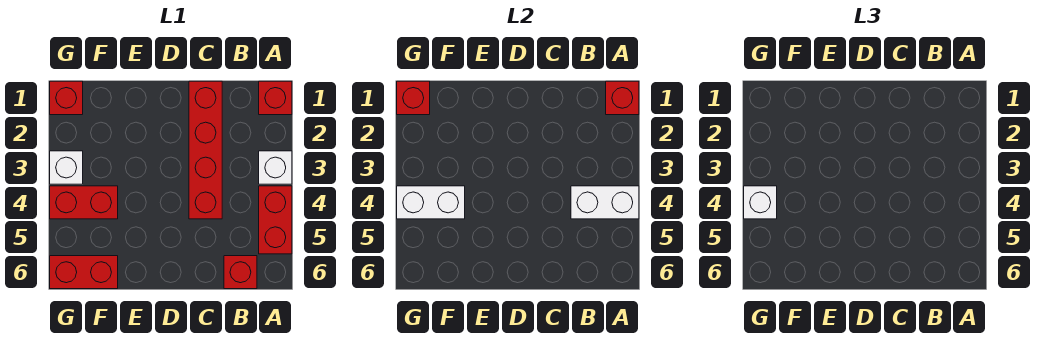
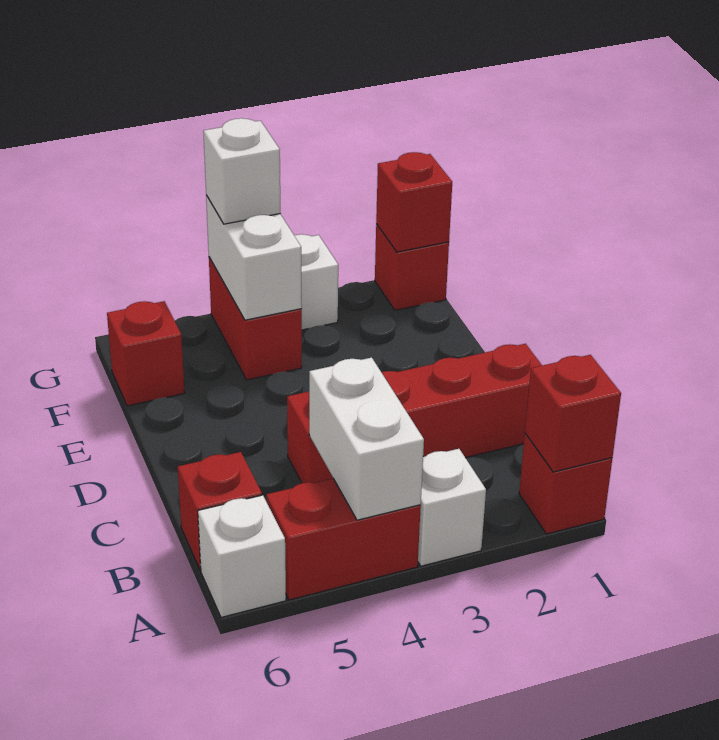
none -> white 1x1 brick [198,495,286,617]
red 1x2 brick [50,256,118,289] -> red 1x1 brick [107,301,185,406]

